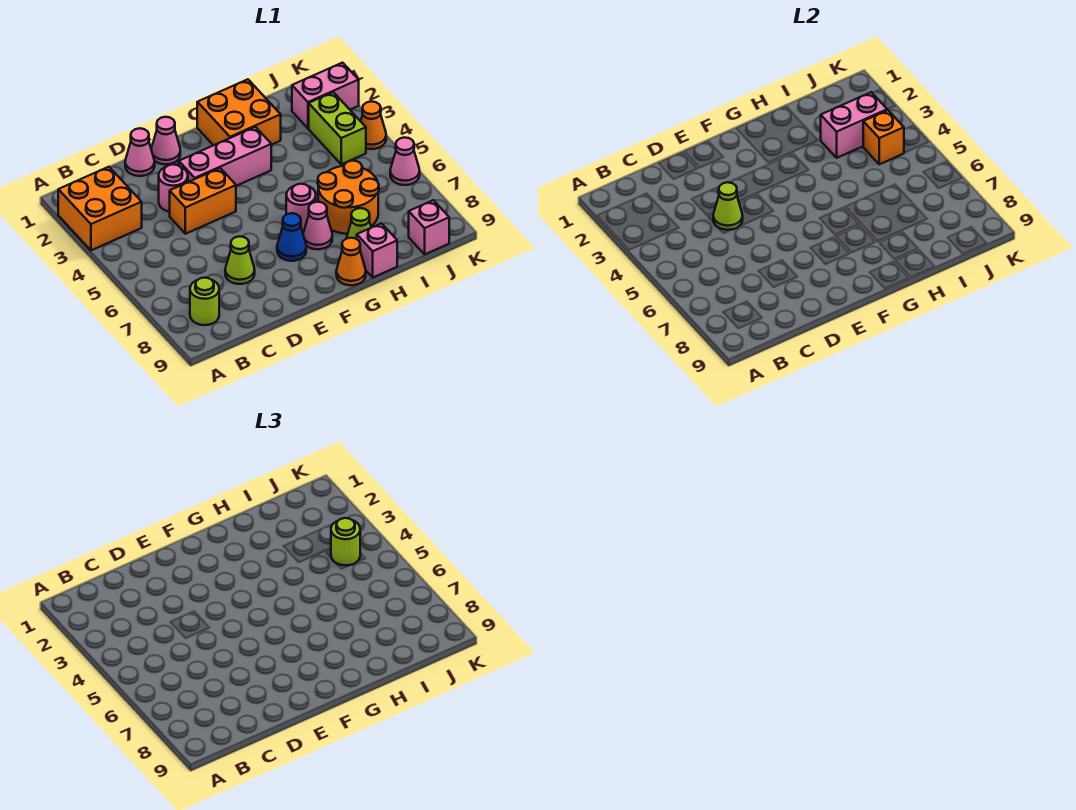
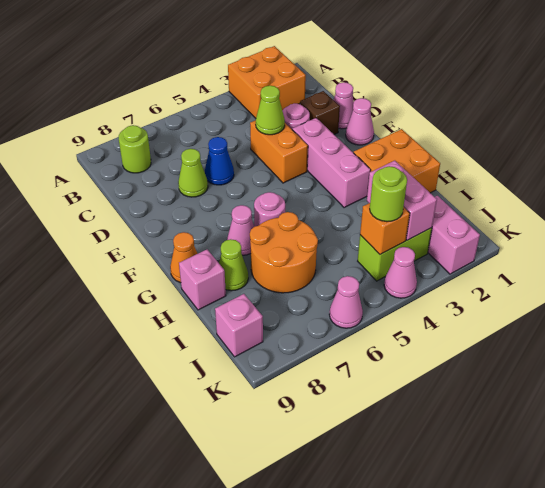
none -> brown 1x1 brick [300,91,340,134]
blue 1x1 cone [277,213,306,261] -> blue 1x1 cone moved to [205,137,234,185]
orange 1x1 cone [361,101,386,149] -> pink 1x1 cone [384,247,417,298]

